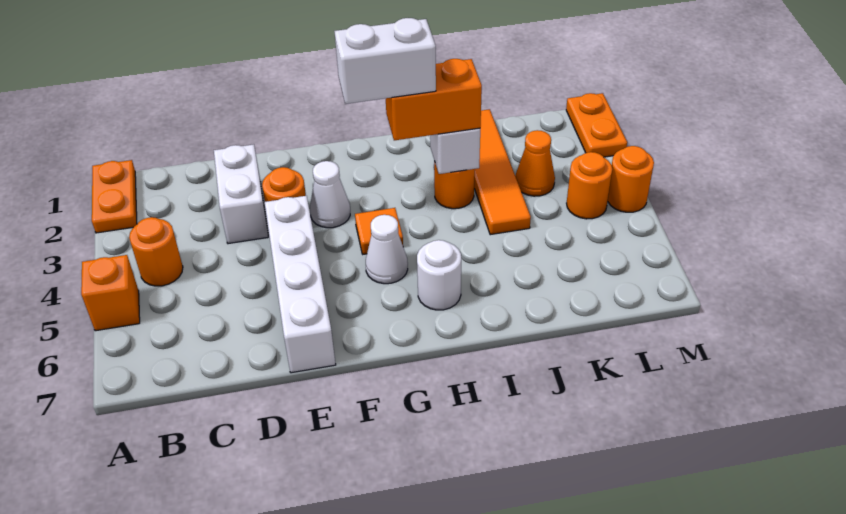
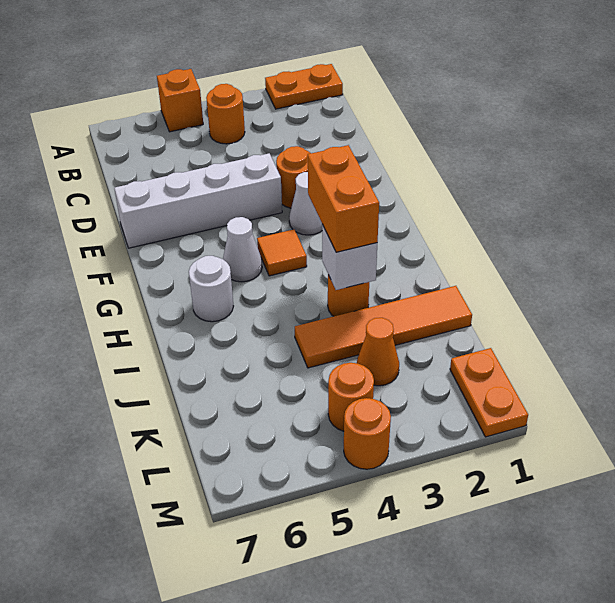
white 1x2 brick [214,144,268,244] -> none
white 1x2 brick [335,18,436,104] -> none
orange 1x2 plate [566,93,627,157] -> orange 1x2 plate turned to [450,348,528,437]

